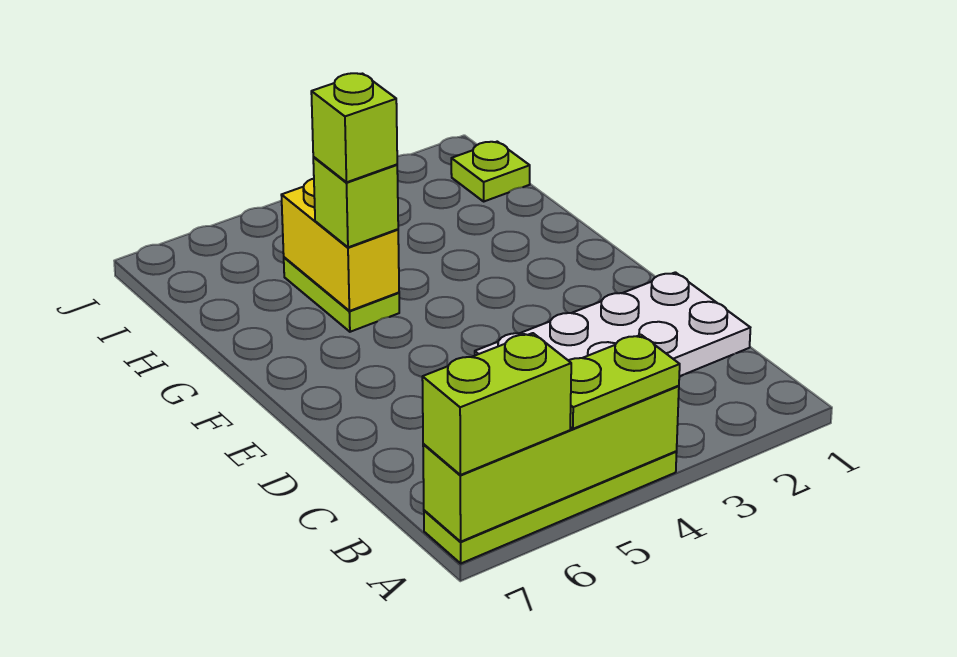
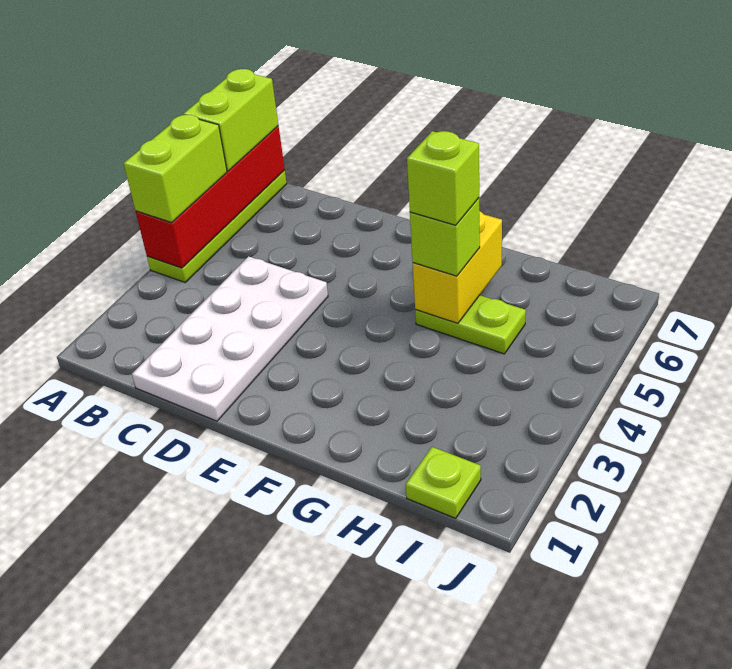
lime 1x4 brick [423,386,679,542] -> red 1x4 brick [136,126,285,268]
lime 1x2 plate [568,335,680,429] -> lime 1x2 brick [124,115,227,223]
yellow 1x2 brick [281,179,399,311] -> yellow 1x2 brick turned to [413,211,502,323]

